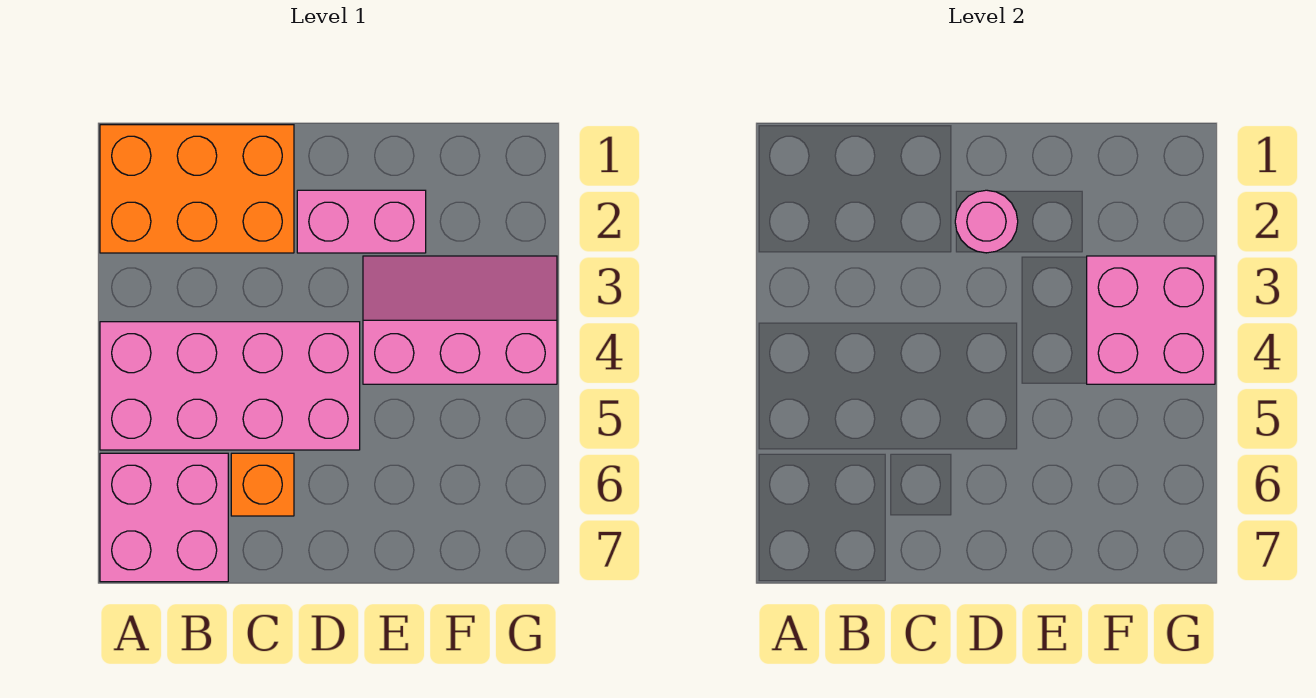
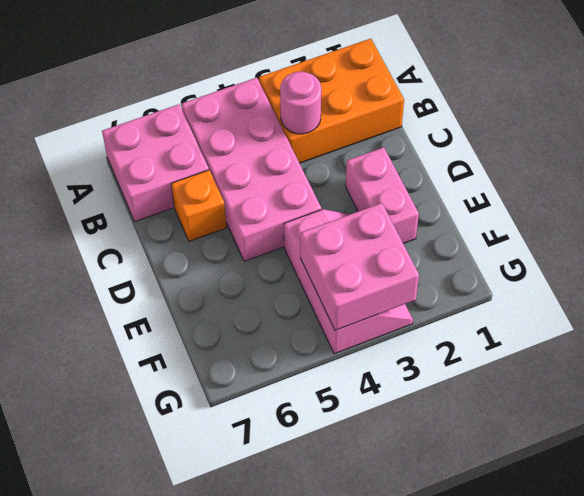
orange 2x3 brick [100,125,294,253] -> orange 2x3 brick turned to [259,39,404,163]
pink 1x1 round brick [955,190,1018,253] -> pink 1x1 round brick moved to [280,72,321,134]

